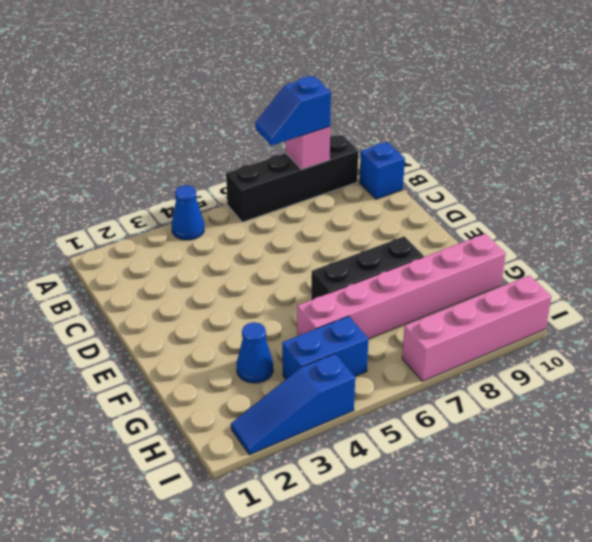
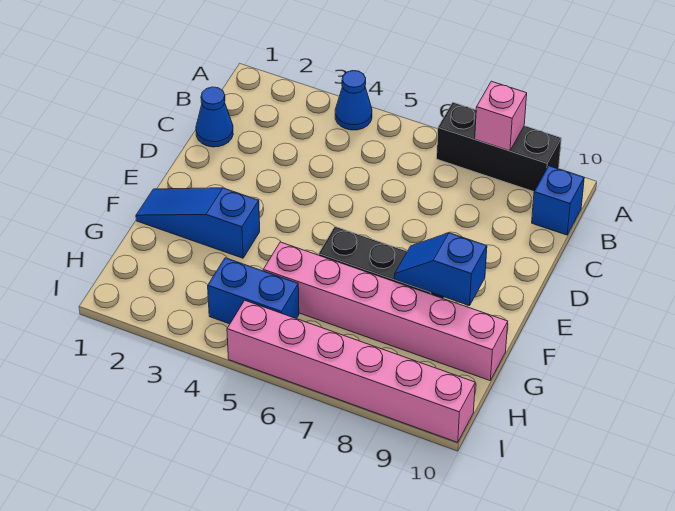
black 1x4 brick [226,135,358,222] -> black 1x3 brick [437,103,561,192]
blue 1x2 slope [255,76,331,146] -> blue 1x2 slope moved to [394,233,487,306]
blue 1x1 cone [237,322,273,383] -> blue 1x1 cone moved to [196,87,233,147]
blue 1x3 slope [231,354,355,455] -> blue 1x3 slope moved to [136,188,260,258]
pink 1x4 brick [402,275,552,381] -> pink 1x6 brick [227,300,475,442]

